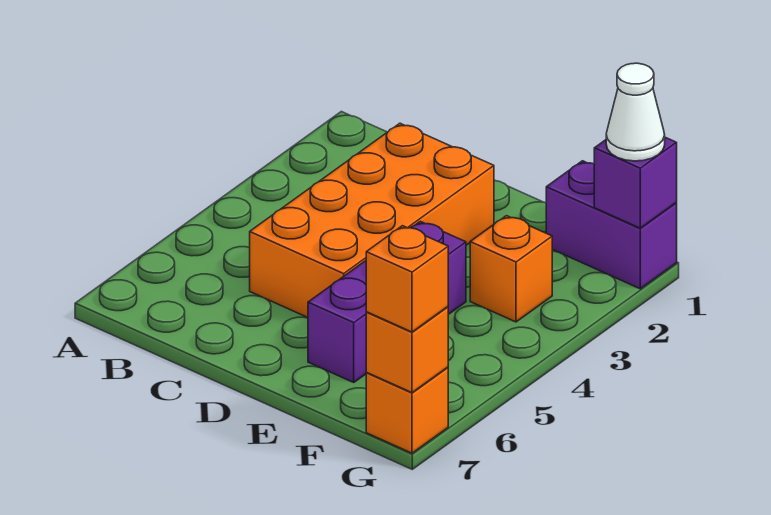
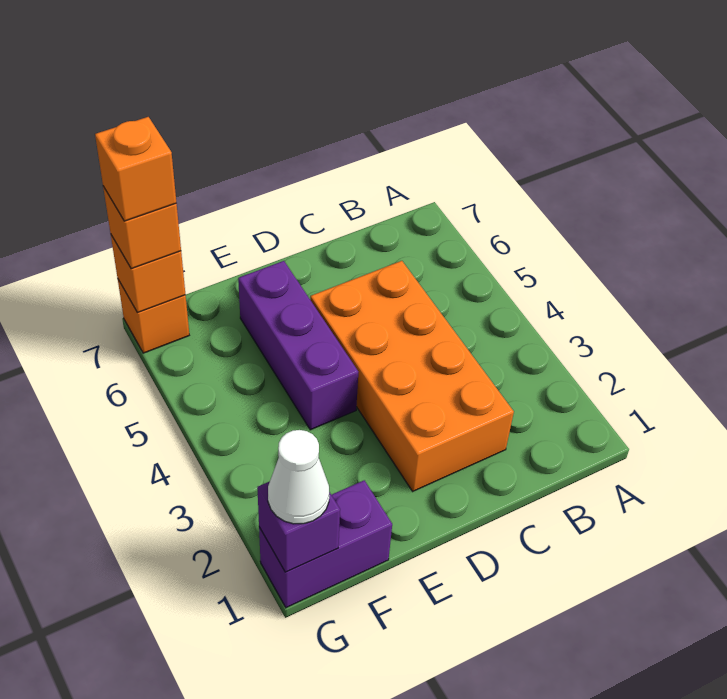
orange 1x1 brick [470,216,552,322] -> orange 1x1 brick moved to [95,117,176,221]

